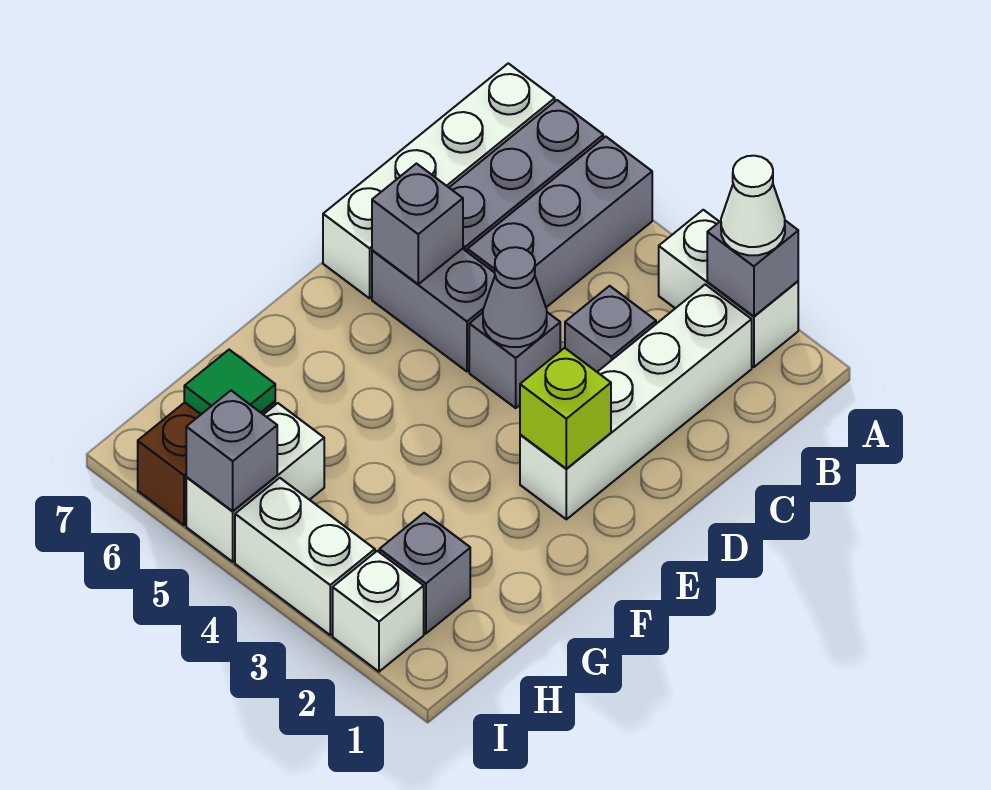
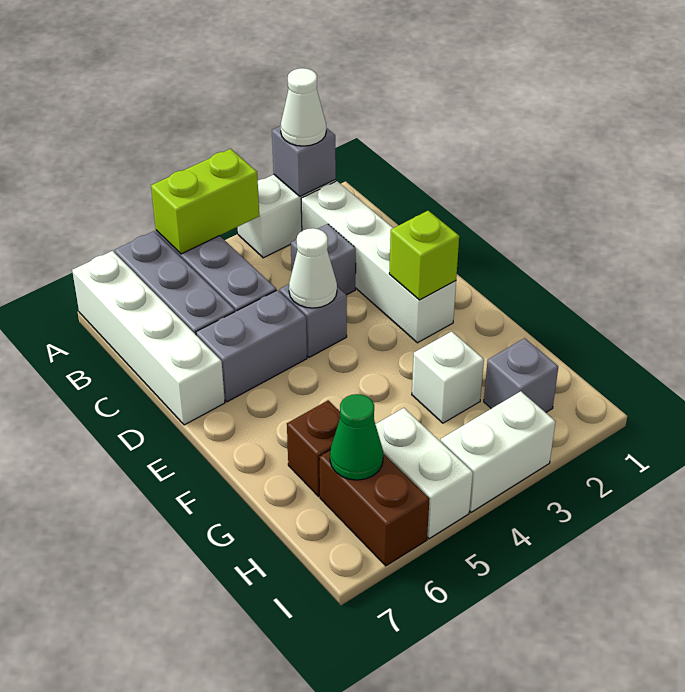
none -> lime 1x2 brick [151,149,259,254]
grey 1x1 cone [483,247,547,347] -> white 1x1 cone [289,228,337,308]
grey 1x1 brick [372,164,463,284] -> none
none -> brown 1x1 brick [287,400,340,496]
green 1x1 tile [184,350,275,414] -> green 1x1 cone [330,394,383,480]
white 1x1 brick [333,551,424,672] -> white 1x1 brick moved to [412,331,484,423]
grey 1x1 brick [186,391,277,511] -> none

